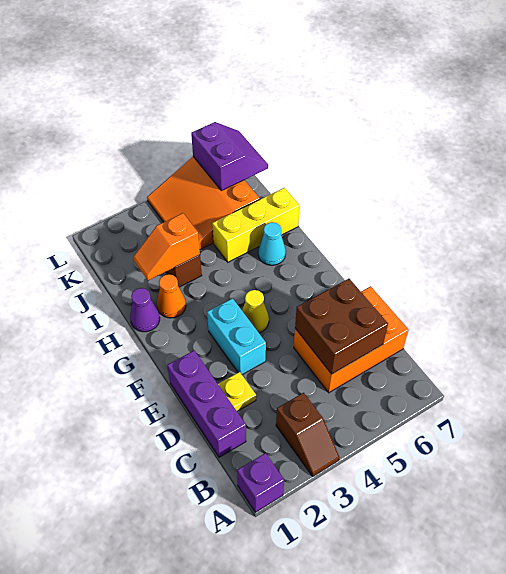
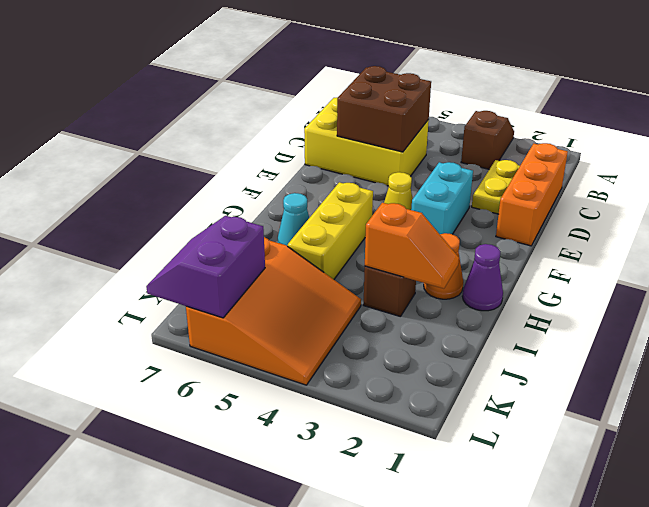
purple 1x1 brick [237,453,284,512] -> none
purple 1x3 brick [167,351,246,457] -> orange 1x3 brick [496,143,568,246]
orange 2x3 brick [294,286,409,393] -> yellow 2x3 brick [304,97,429,186]
yellow 1x1 plate [218,372,256,411] -> yellow 1x2 plate [472,160,520,214]
yellow 1x3 brick [212,188,300,262] -> yellow 1x3 brick turned to [288,182,373,279]

